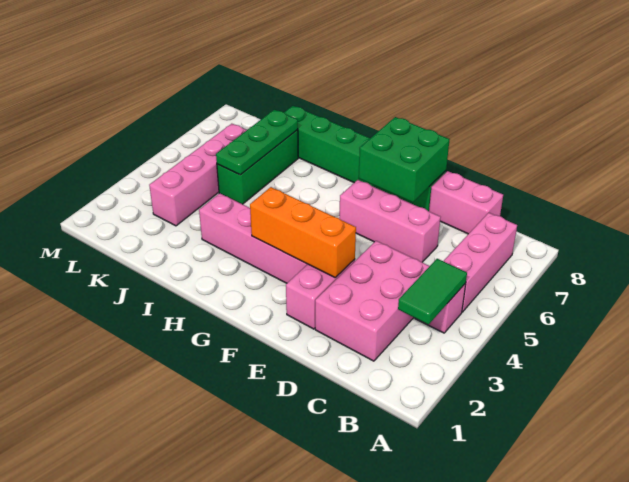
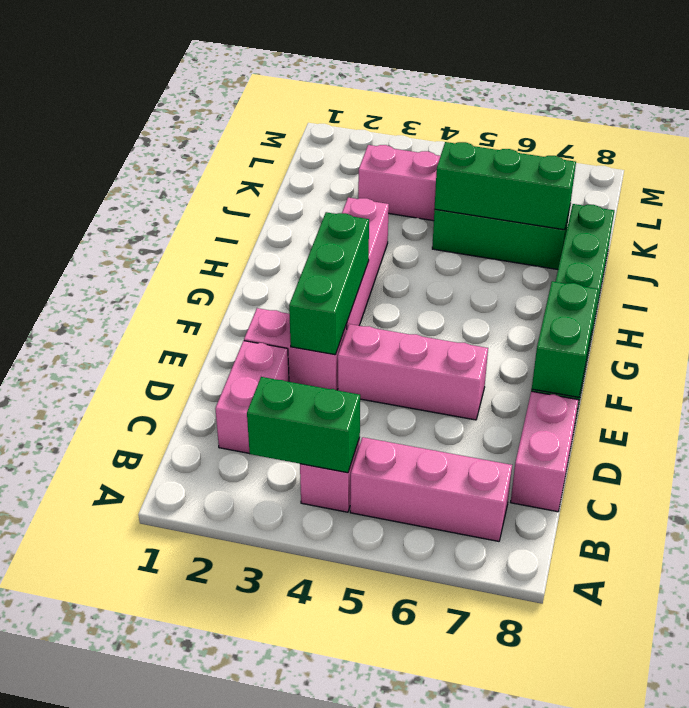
green 1x2 tile [398,259,467,325] -> green 1x2 brick [247,377,360,473]
pink 2x3 brick [315,241,430,361] -> pink 1x2 brick [215,341,289,454]
pink 1x3 brick [339,180,441,262] -> pink 1x3 brick turned to [338,324,488,420]
orange 1x3 brick [250,187,356,278] -> green 1x3 brick [289,212,369,355]
green 2x2 brick [359,117,450,202] -> green 1x2 brick [532,281,598,397]
green 1x3 plate [216,110,298,175] -> green 1x3 brick [435,142,576,230]

